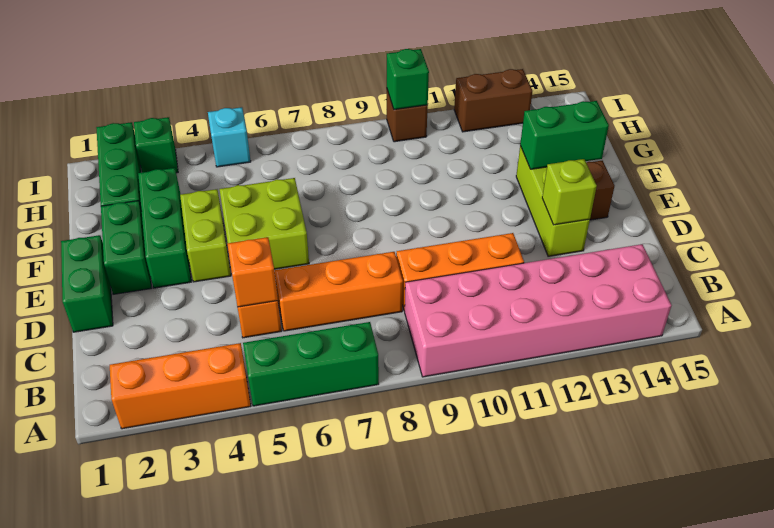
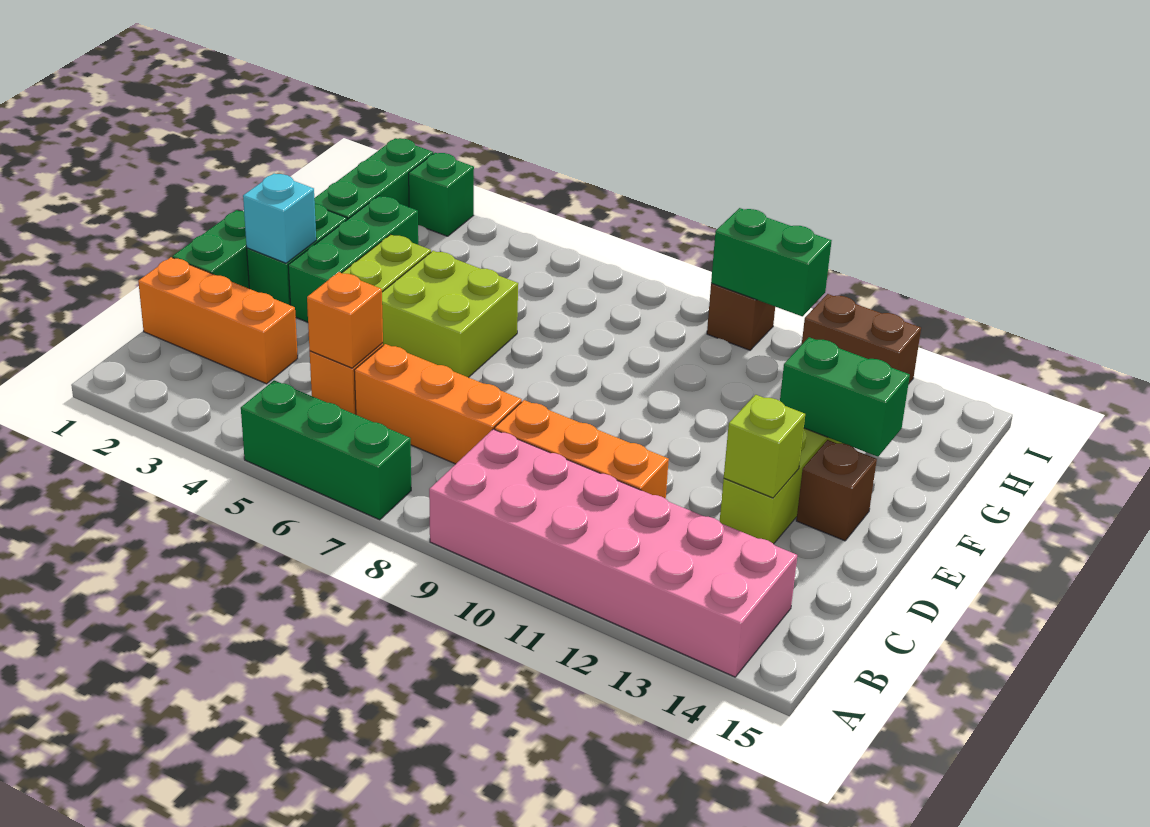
orange 1x3 brick [110,343,251,429] -> orange 1x3 brick moved to [138,257,298,384]
cyan 1x1 brick [208,107,251,167] -> cyan 1x1 brick moved to [243,174,316,263]
green 1x1 brick [387,49,429,110] -> green 1x2 brick [711,208,832,316]

